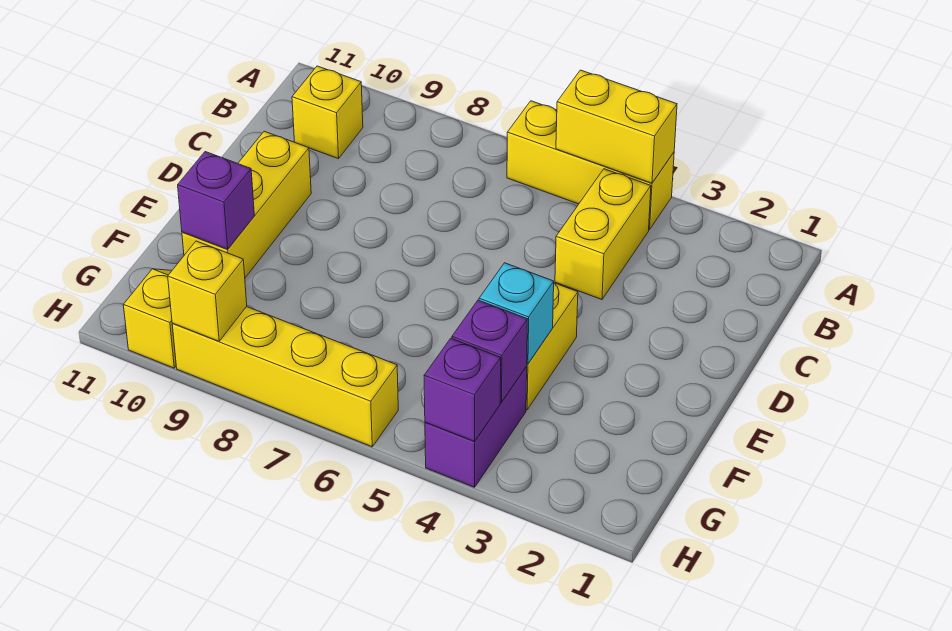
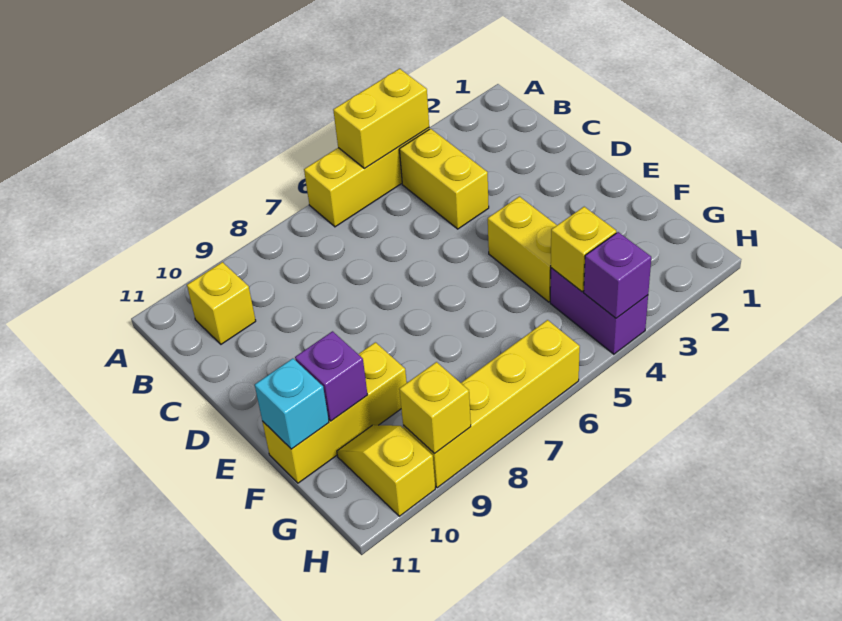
yellow 1x3 brick [182,131,311,278] -> yellow 1x3 brick turned to [262,342,407,483]
cyan 1x1 brick [479,263,554,364] -> cyan 1x1 brick moved to [255,359,329,449]
purple 1x1 brick [452,300,527,402] -> yellow 1x1 brick [551,207,616,292]

